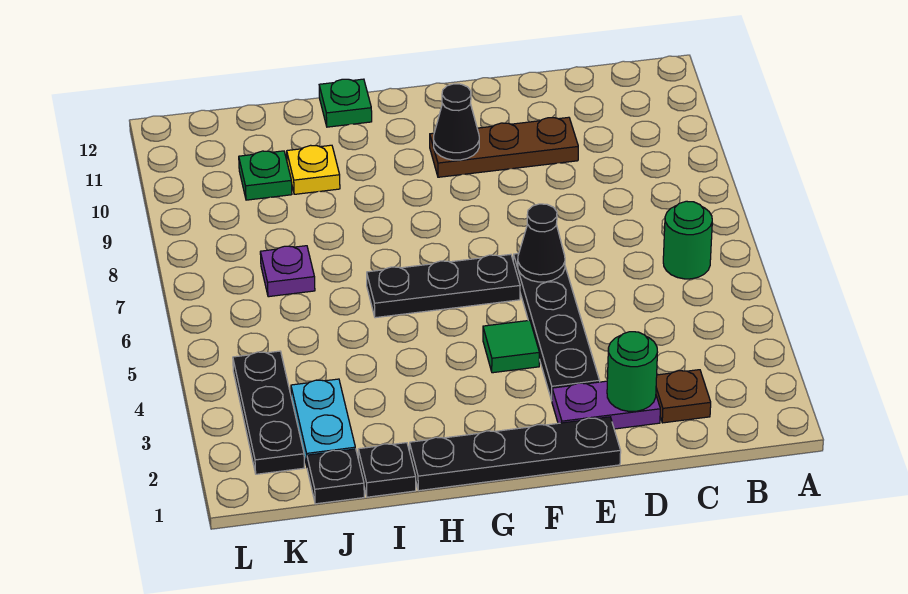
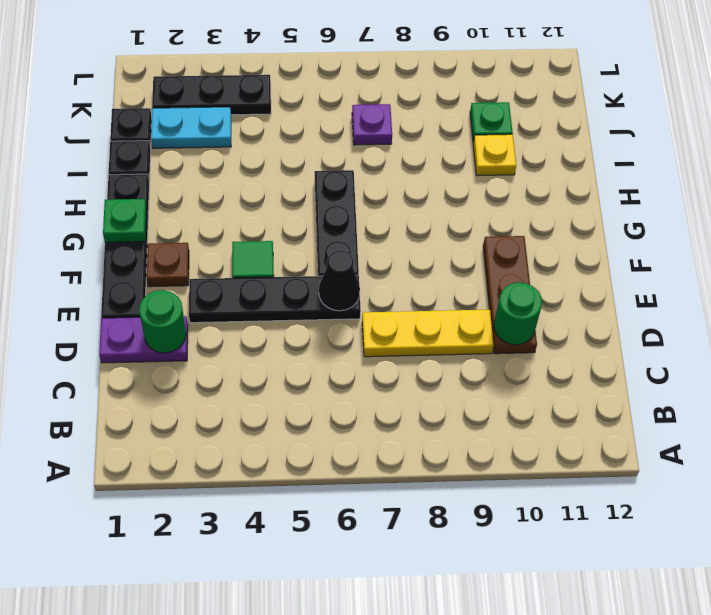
green 1x1 round brick [663,201,712,279] -> green 1x1 round brick moved to [494,282,542,345]
brown 1x1 plate [656,370,711,423] -> brown 1x1 plate moved to [146,243,189,287]
purple 1x2 plate [552,381,660,429] -> purple 1x2 plate turned to [99,316,188,363]
none -> yellow 1x3 plate [362,310,494,357]
black 1x1 cone [434,84,479,160] -> none
green 1x1 plate [319,79,372,127] -> green 1x1 plate moved to [103,199,147,242]

